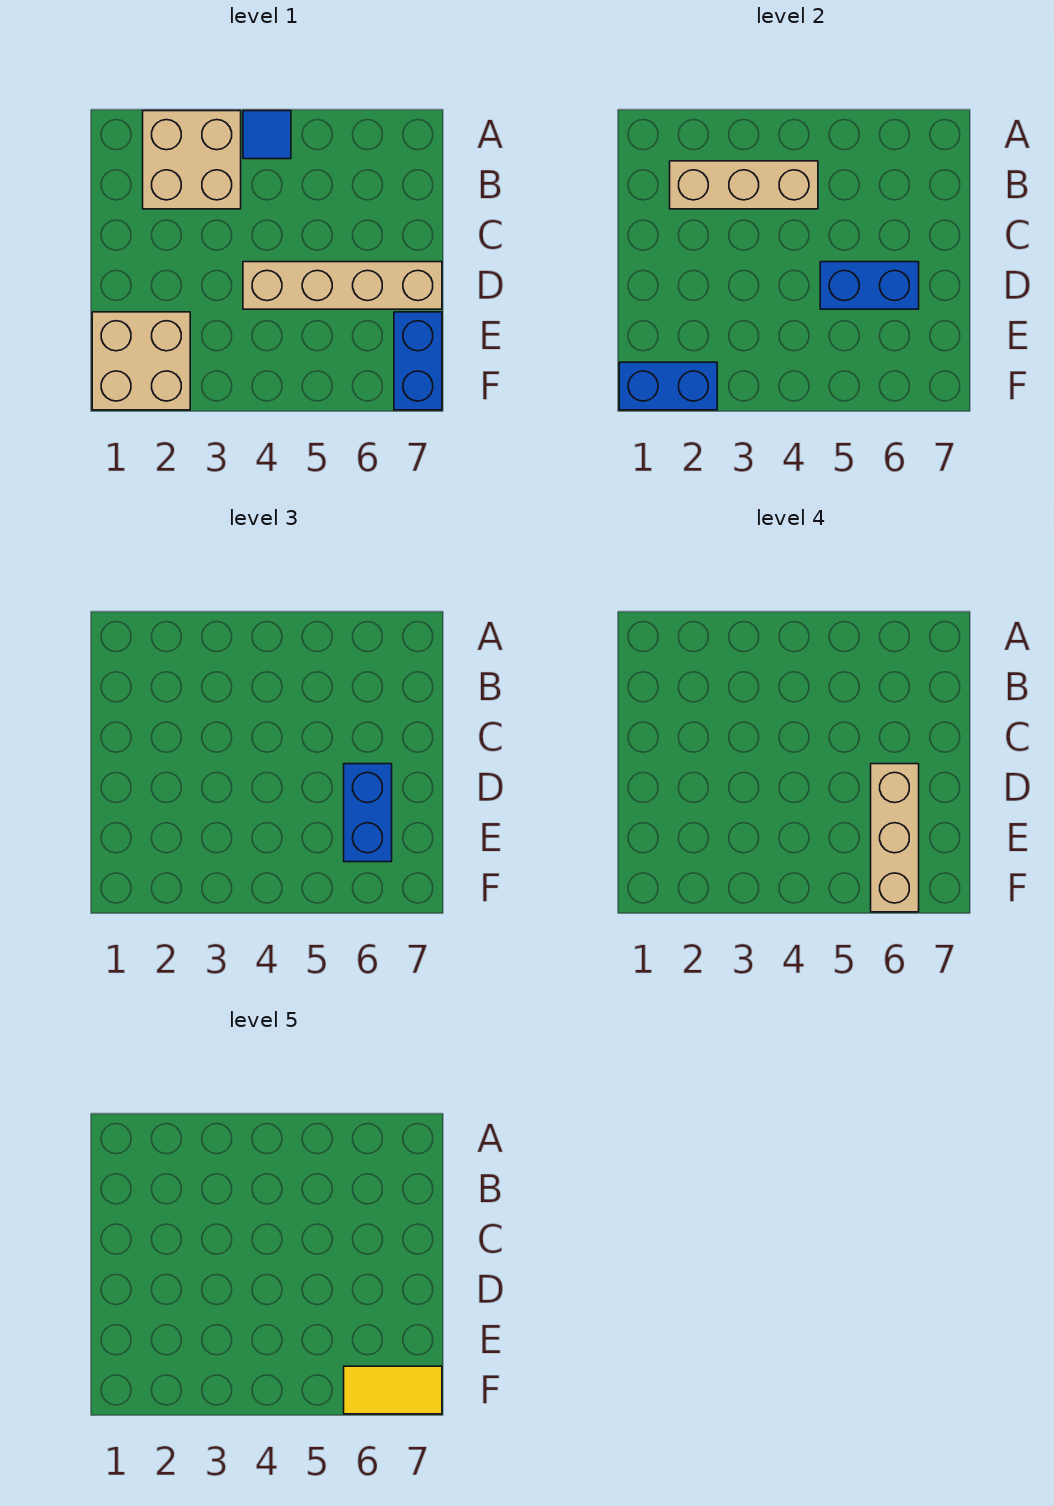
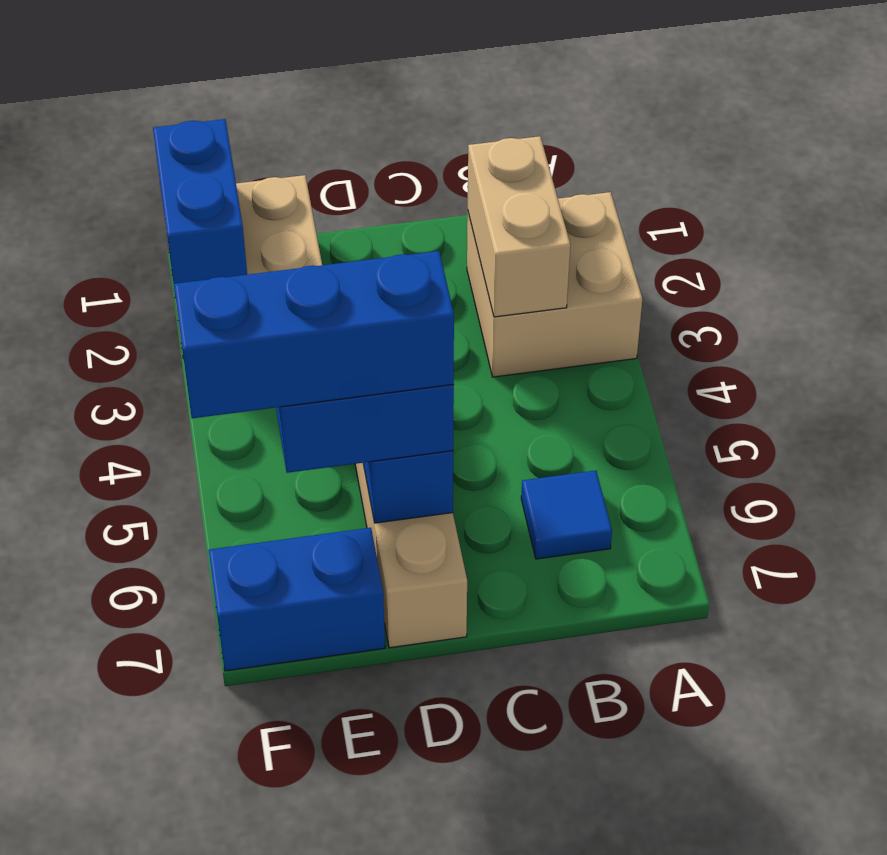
blue 1x1 tile [243,111,291,159] -> blue 1x1 tile moved to [521,471,612,559]
tan 1x3 brick [670,161,818,209] -> tan 1x2 brick [468,136,570,317]
tan 1x3 brick [871,764,919,912] -> blue 1x3 brick [174,251,454,418]
yellow 1x2 tile [344,1366,442,1414] -> none

